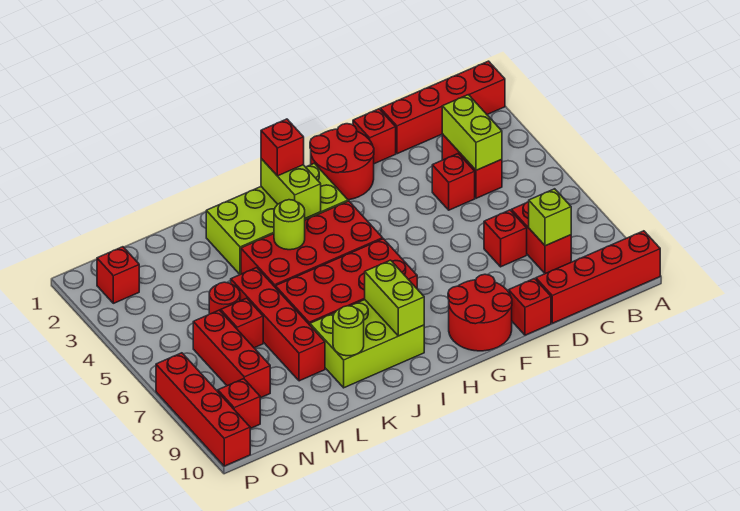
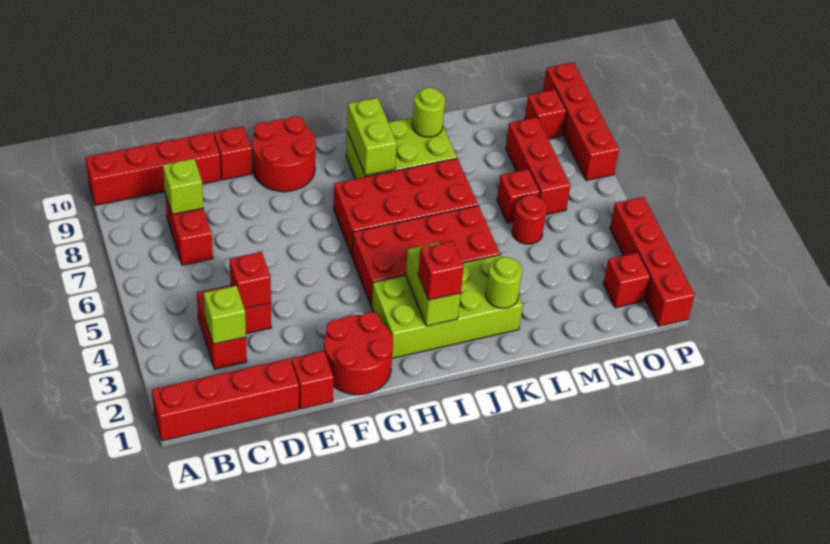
lime 1x2 brick [442,95,502,170] -> lime 1x1 brick [204,286,246,344]
red 1x1 brick [484,210,527,267] -> red 1x1 brick moved to [230,252,271,309]
lime 1x1 round brick [274,200,305,250] -> lime 1x1 round brick moved to [486,257,522,308]
red 1x4 brick [231,268,325,381] -> red 1x4 brick moved to [610,197,695,326]

